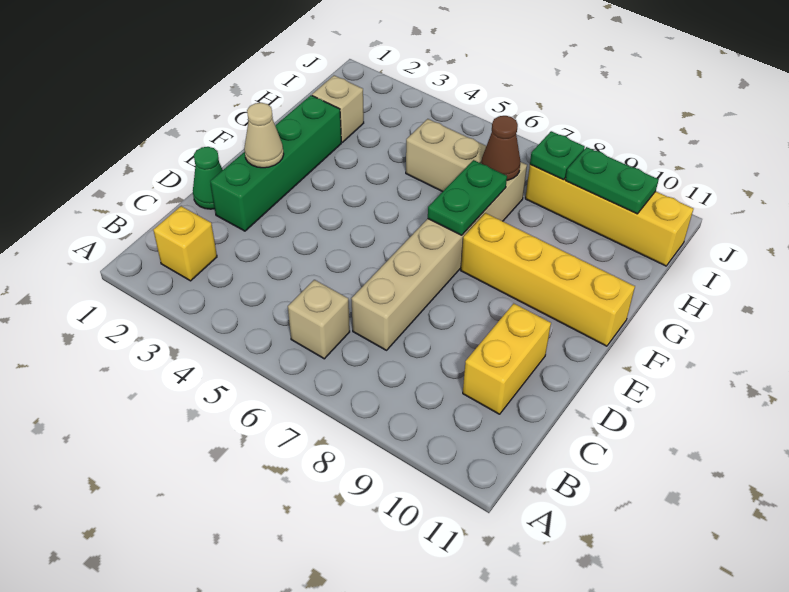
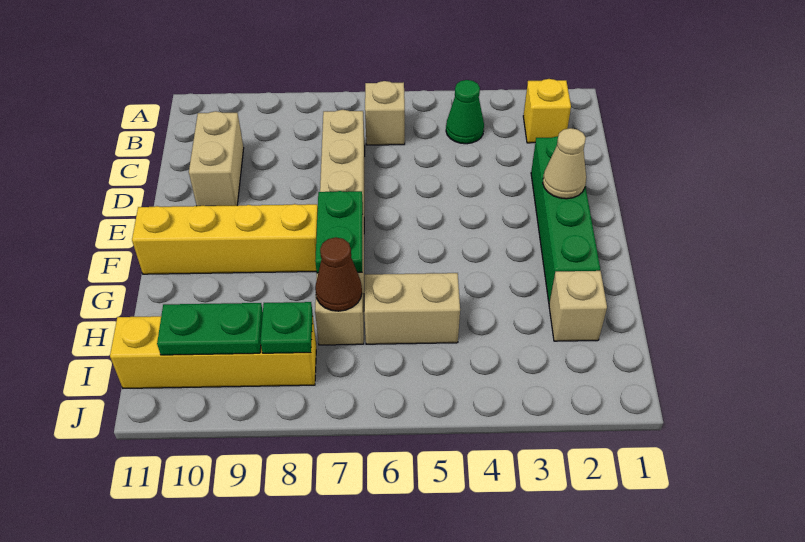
yellow 1x2 brick [463,304,551,414] -> tan 1x2 brick [189,111,244,206]
green 1x1 cone [193,147,223,209] -> green 1x1 cone moved to [446,80,484,144]

